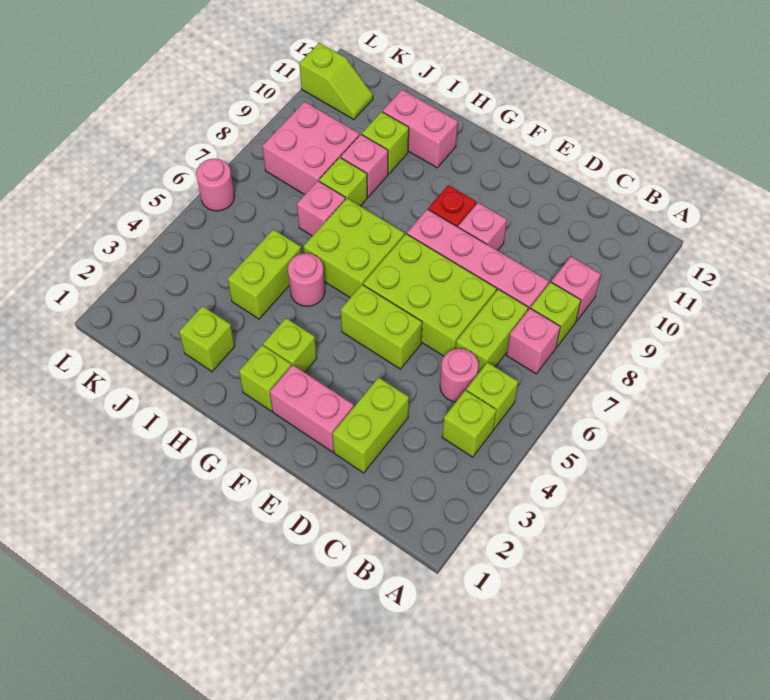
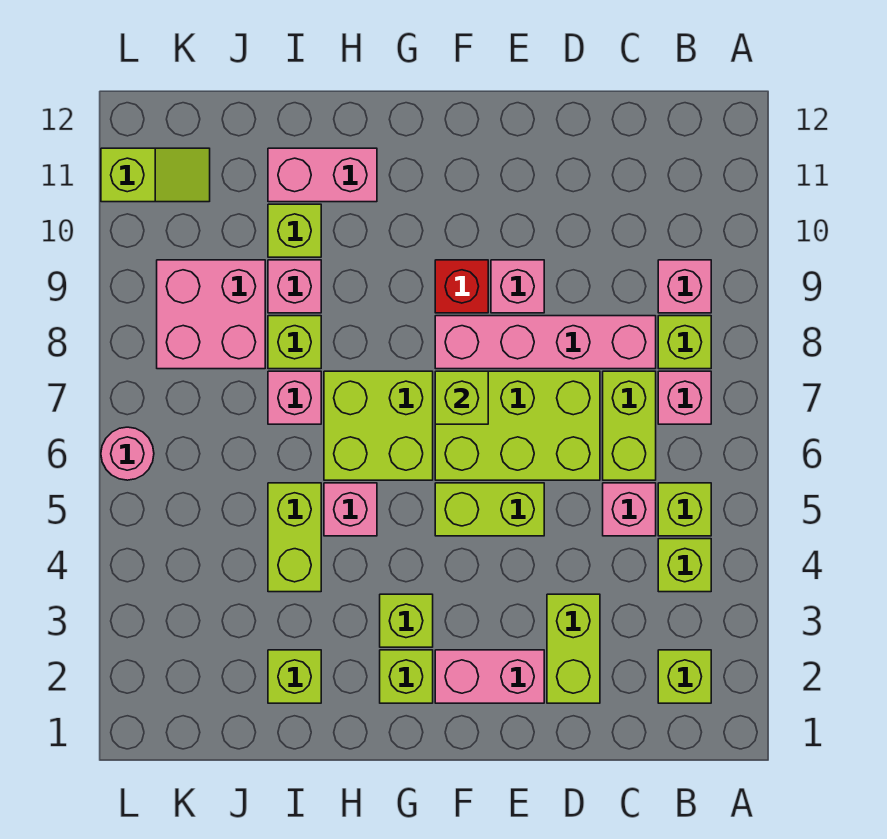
none -> lime 1x1 brick [658,650,711,703]
pink 1x1 round brick [440,349,479,402] -> pink 1x1 brick [603,483,656,536]
none -> lime 1x1 brick [435,371,488,424]
pink 1x1 round brick [288,253,325,306] -> pink 1x1 brick [324,483,377,536]

